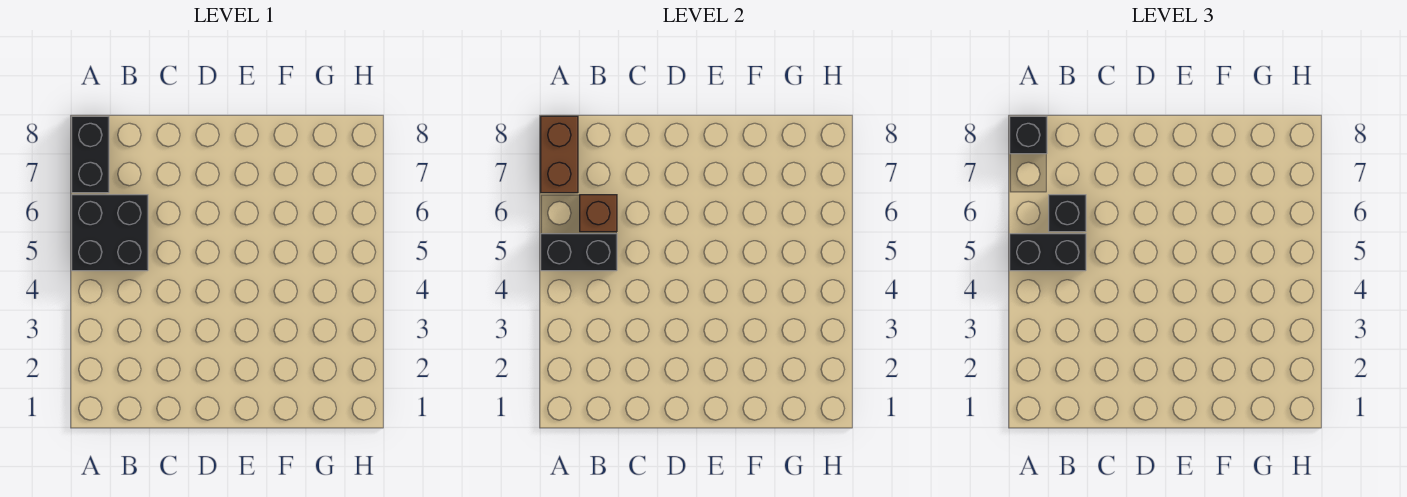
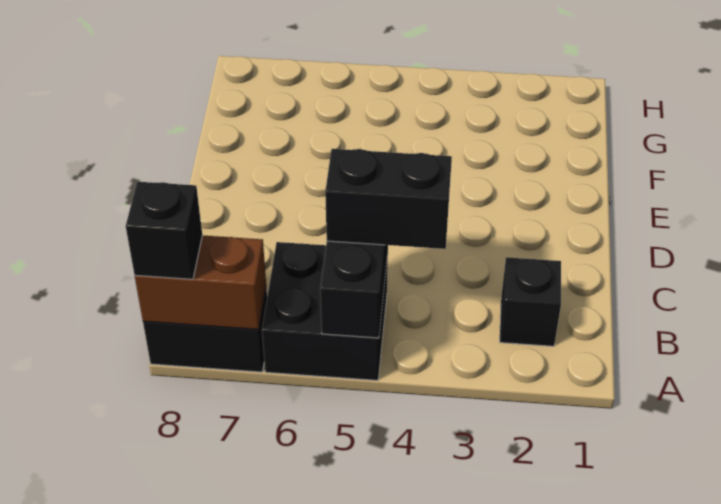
black 1x2 brick [1010,234,1086,271] -> black 1x2 brick turned to [325,149,452,249]
brown 1x1 brick [580,195,617,232] -> none
black 1x1 brick [1049,195,1086,232] -> black 1x1 brick moved to [500,257,561,346]

